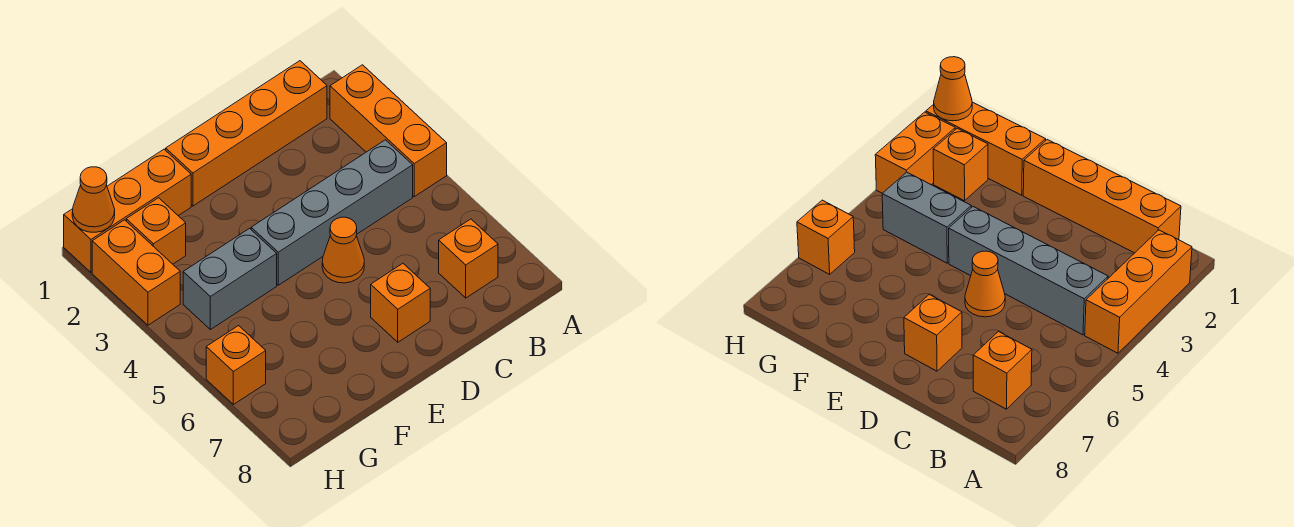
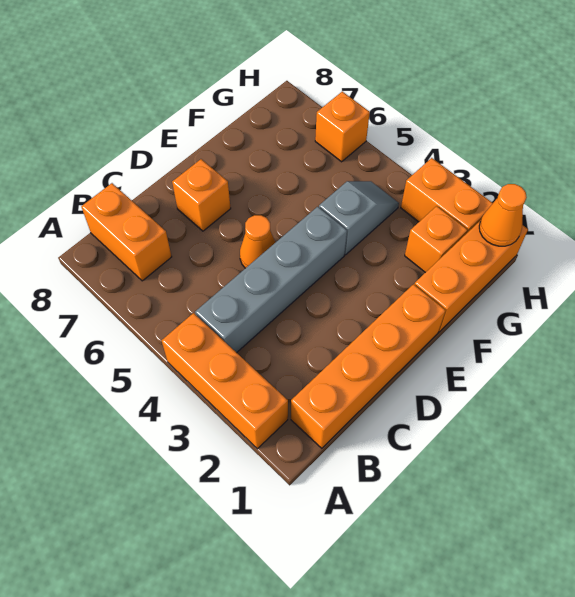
orange 1x1 brick [439,219,498,298] -> orange 1x2 brick [81,183,172,281]
grey 1x2 brick [183,228,277,330] -> grey 1x2 slope [319,181,399,255]

